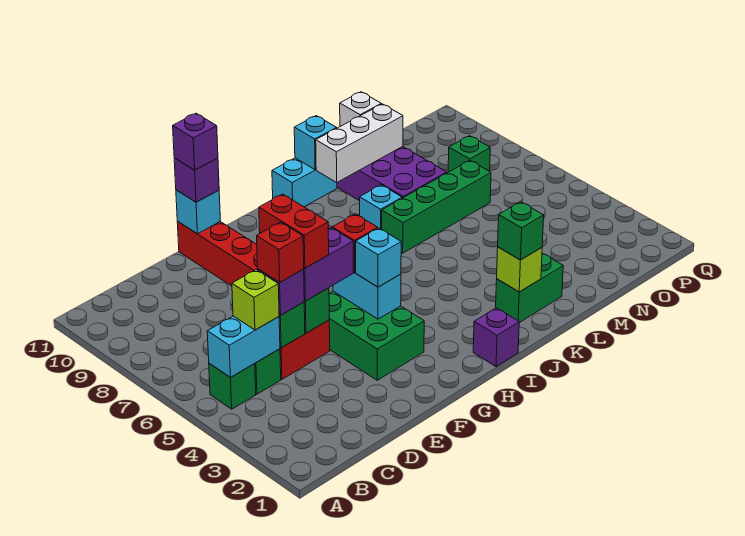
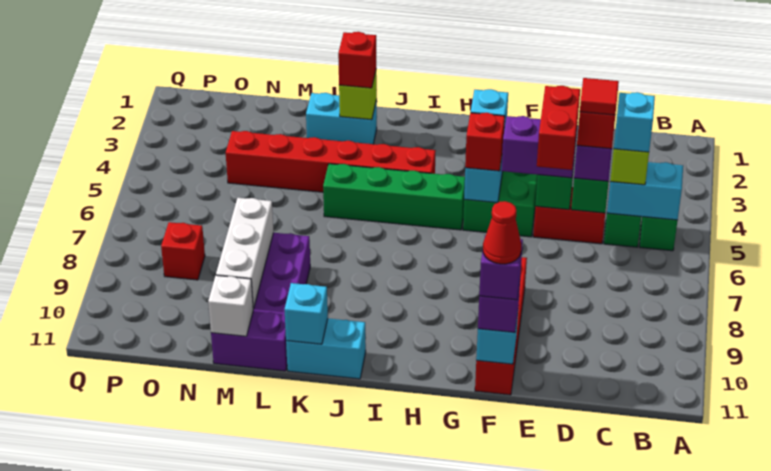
none -> red 1x1 tile [580,78,619,115]
none -> red 1x1 cone [483,201,521,264]
purple 1x1 brick [473,308,519,367] -> none
none -> red 1x6 brick [226,131,436,192]
green 1x2 brick [496,253,563,323] -> cyan 1x2 brick [306,93,377,144]
green 1x1 brick [498,202,544,260] -> red 1x1 brick [338,32,376,88]
green 1x4 brick [382,160,491,253] -> green 1x4 brick moved to [323,164,465,230]
cyan 1x1 brick [360,185,402,230] -> cyan 1x1 brick moved to [614,92,655,152]
white 1x3 brick [316,104,403,182] -> white 1x3 brick turned to [216,198,274,309]
green 1x1 brick [448,136,490,172] -> red 1x1 brick [161,222,205,280]

